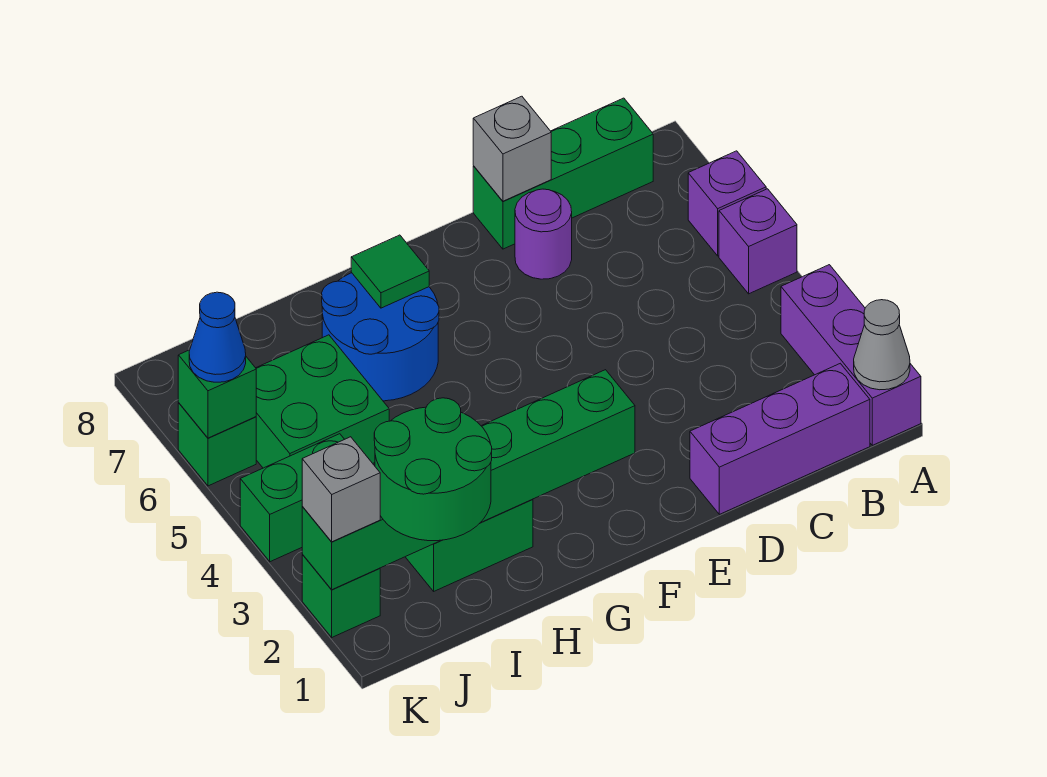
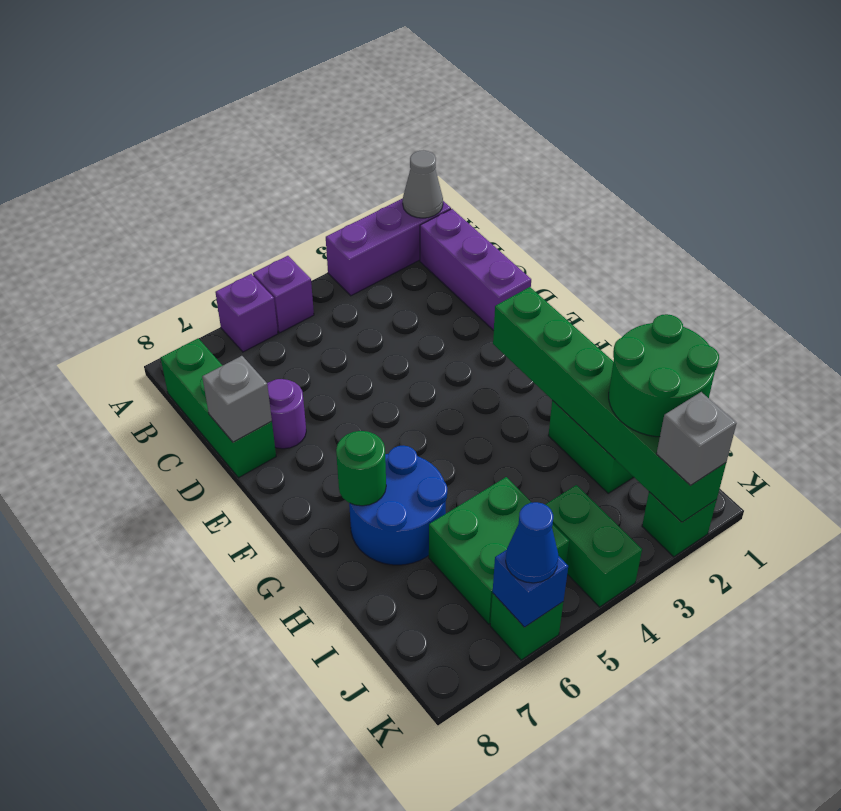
green 1x1 tile [351,235,429,308] -> green 1x1 round brick [336,431,386,506]
green 1x1 brick [178,350,256,438] -> blue 1x1 brick [493,550,568,627]

